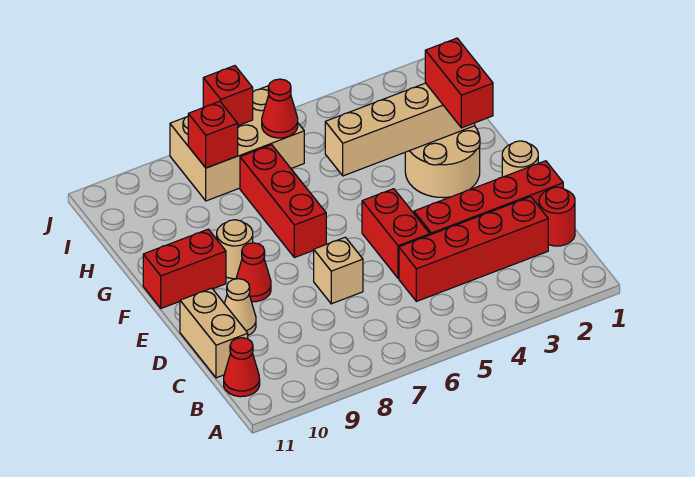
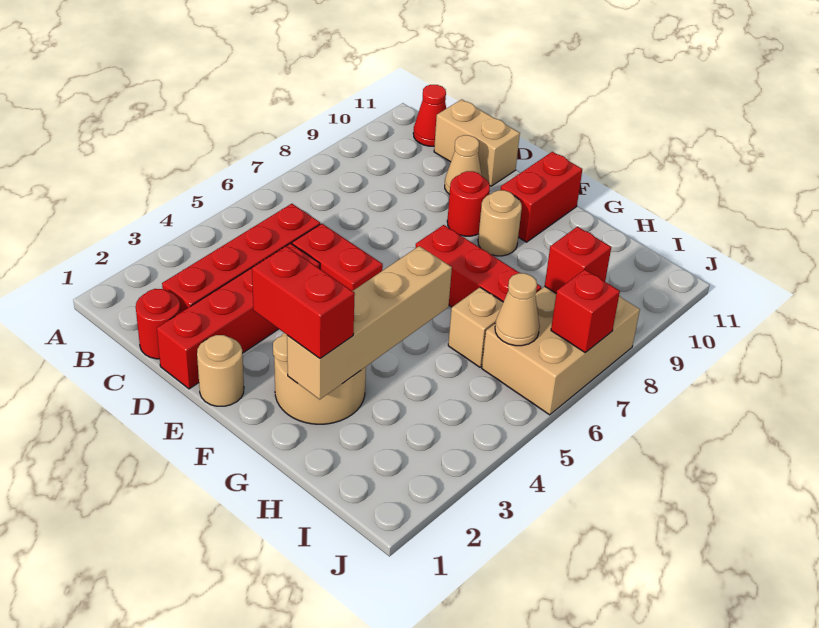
tan 1x1 brick [314,237,363,304] -> tan 1x1 brick moved to [448,287,503,367]
red 1x1 cone [236,243,271,302] -> red 1x1 round brick [447,171,490,236]
red 1x1 cone [262,79,298,138] -> tan 1x1 cone [495,273,540,346]

